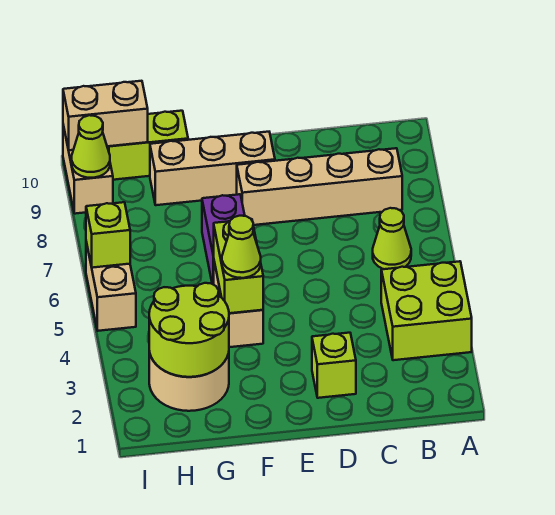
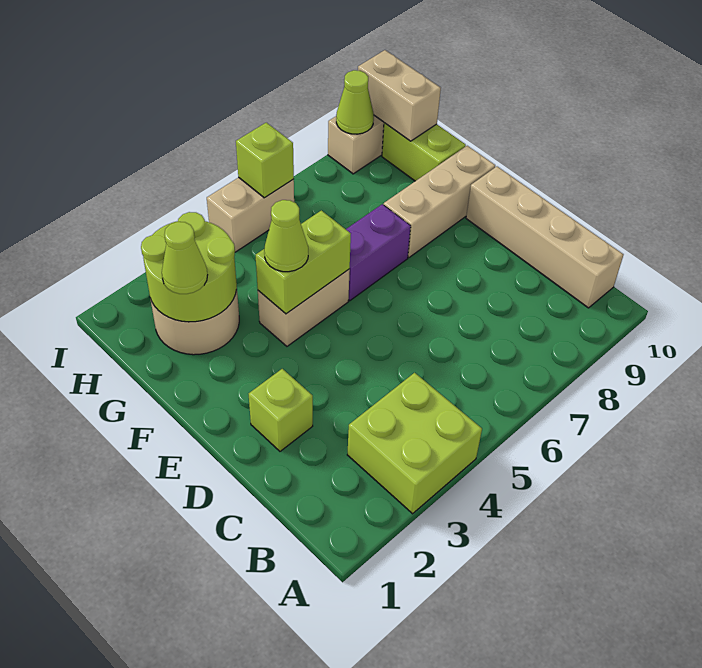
lime 1x1 cone [373,208,411,269] -> lime 1x1 cone moved to [162,222,207,294]
tan 1x4 brick [237,148,402,225] -> tan 1x4 brick moved to [466,166,624,308]
tan 1x3 brick [150,132,275,205] -> tan 1x3 brick turned to [384,146,495,258]

